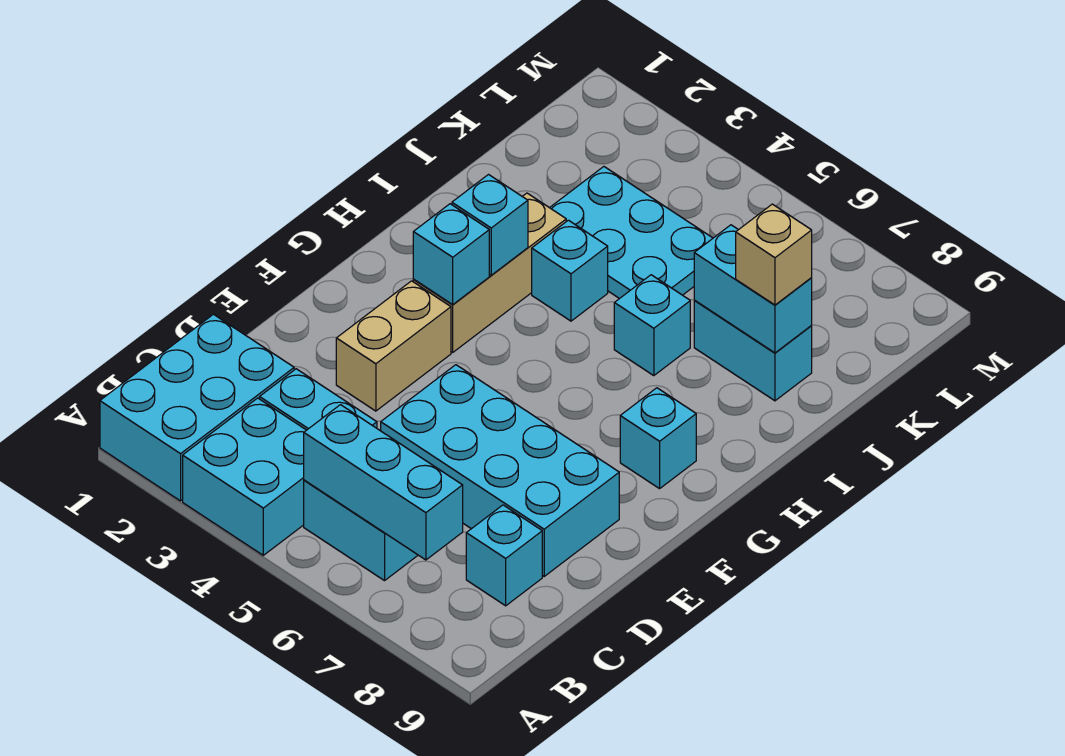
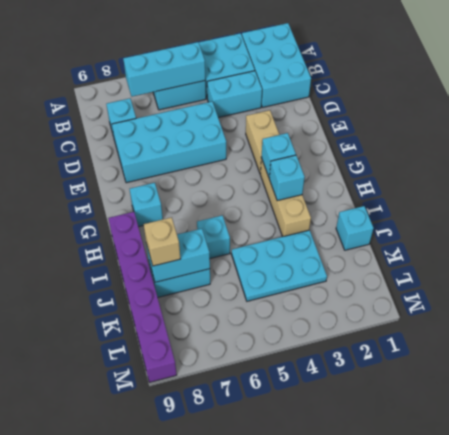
none -> purple 1x6 brick [108,212,177,383]
cyan 1x1 brick [532,220,608,321] -> cyan 1x1 brick moved to [336,206,374,250]

